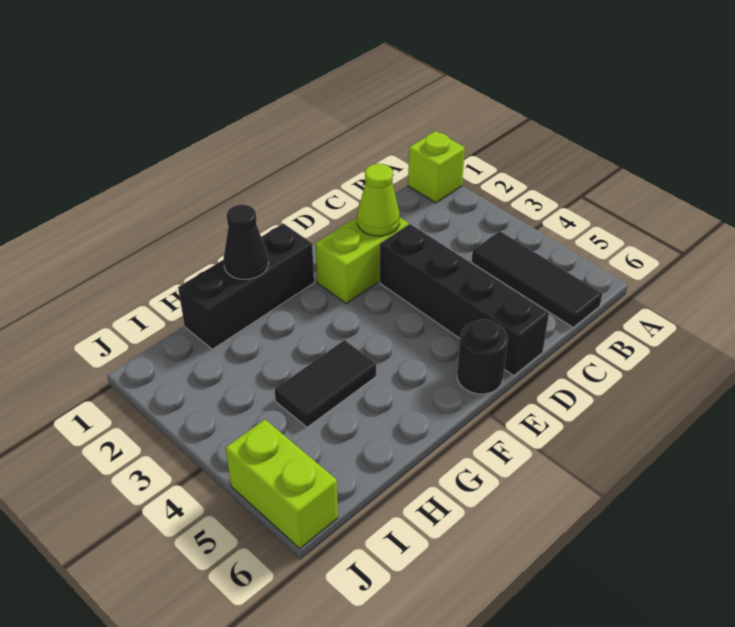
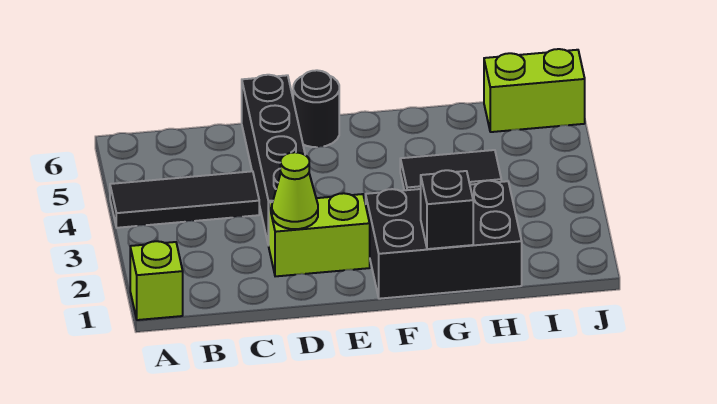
black 1x3 tile [472,231,602,327] -> black 1x3 tile turned to [110,171,259,228]
black 1x3 brick [178,223,314,349] -> black 2x3 brick [366,181,522,299]
black 1x1 cone [223,205,269,279] -> black 1x1 brick [421,170,473,249]
lime 1x2 brick [226,419,338,549] -> lime 1x2 brick turned to [484,49,585,132]

